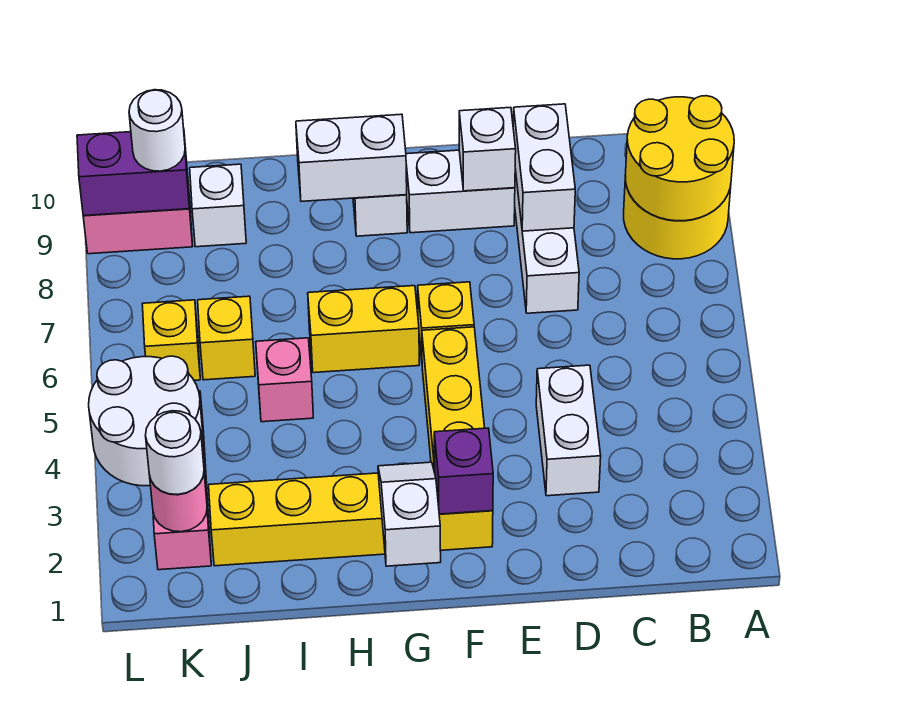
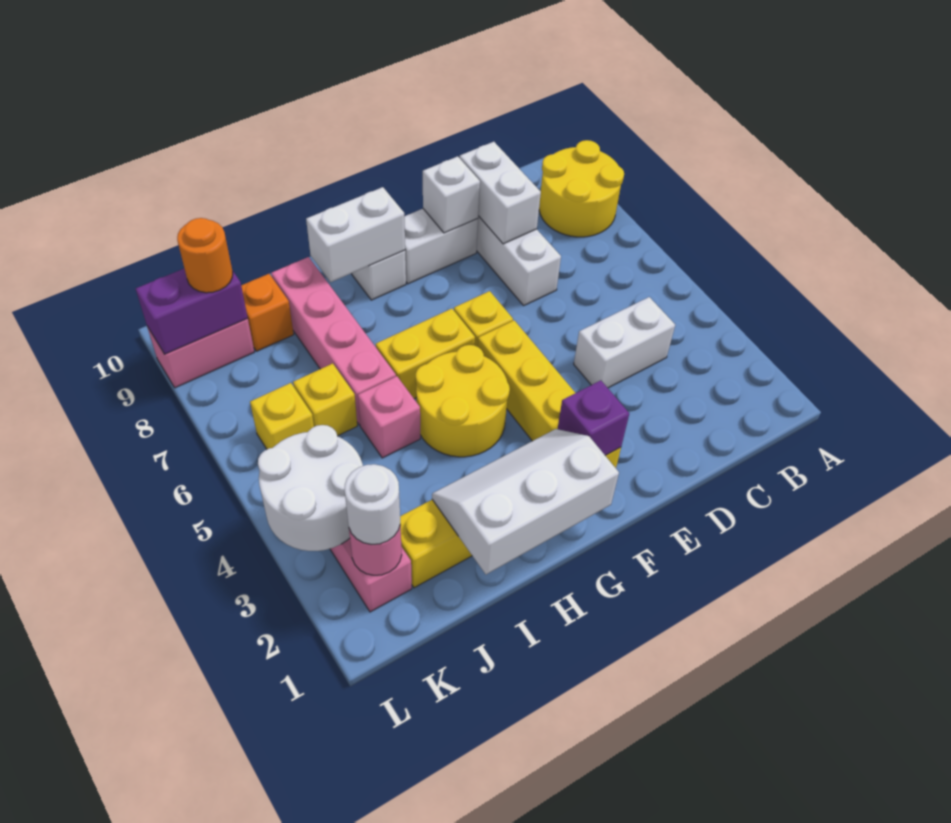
yellow 2x2 round brick [625,96,734,221] -> yellow 2x2 round brick moved to [416,345,510,457]
white 1x2 brick [536,365,601,496] -> white 1x2 brick turned to [574,297,675,388]
white 1x2 slope [378,462,441,566] -> white 2x3 slope [432,429,619,574]
none -> pink 1x4 brick [271,257,396,425]
white 1x1 brick [190,164,246,247] -> orange 1x1 brick [241,274,294,351]
white 1x1 round brick [129,90,185,171] -> orange 1x1 round brick [177,218,233,293]

